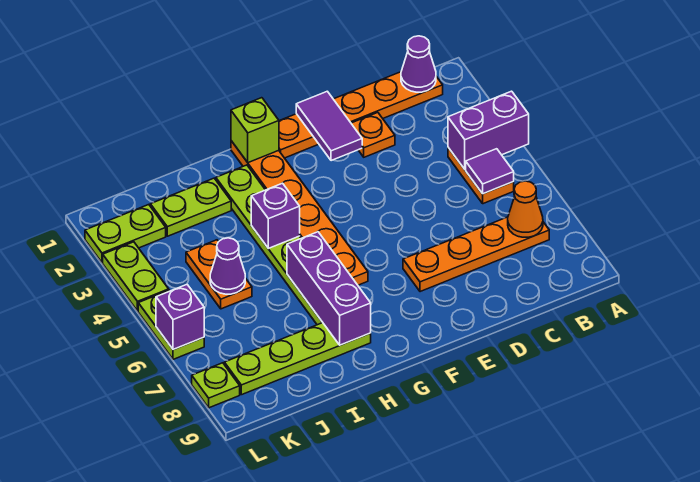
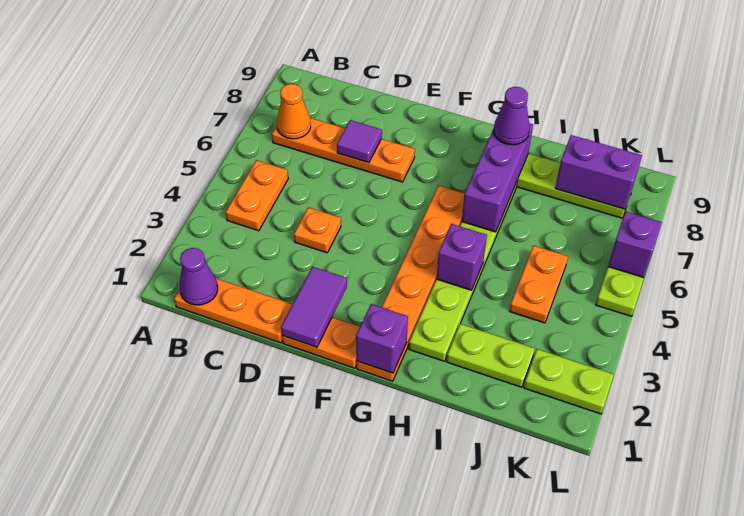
purple 1x2 brick [448,91,529,169] -> purple 1x2 brick moved to [555,135,642,209]
purple 1x1 tile [466,149,514,194] -> purple 1x1 tile moved to [337,120,382,163]
orange 1x1 plate [351,113,395,157] -> orange 1x1 plate moved to [294,207,341,253]
lime 1x1 brick [231,98,279,163] -> purple 1x1 brick [356,304,408,373]
purple 1x1 cone [210,238,245,294] -> purple 1x1 cone moved to [493,87,530,145]
lime 1x2 plate [103,242,169,311] -> none
lime 1x1 plate [192,363,240,408] -> none

